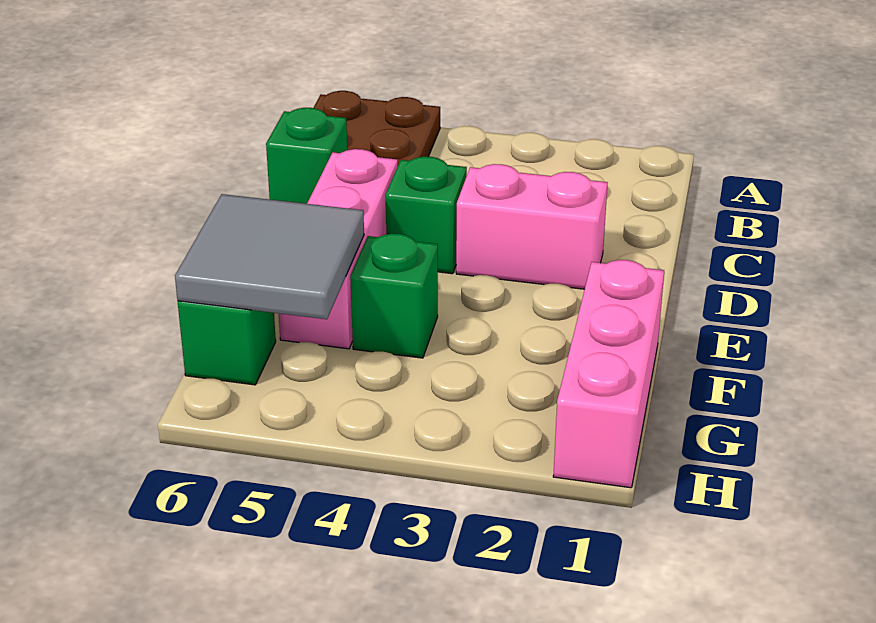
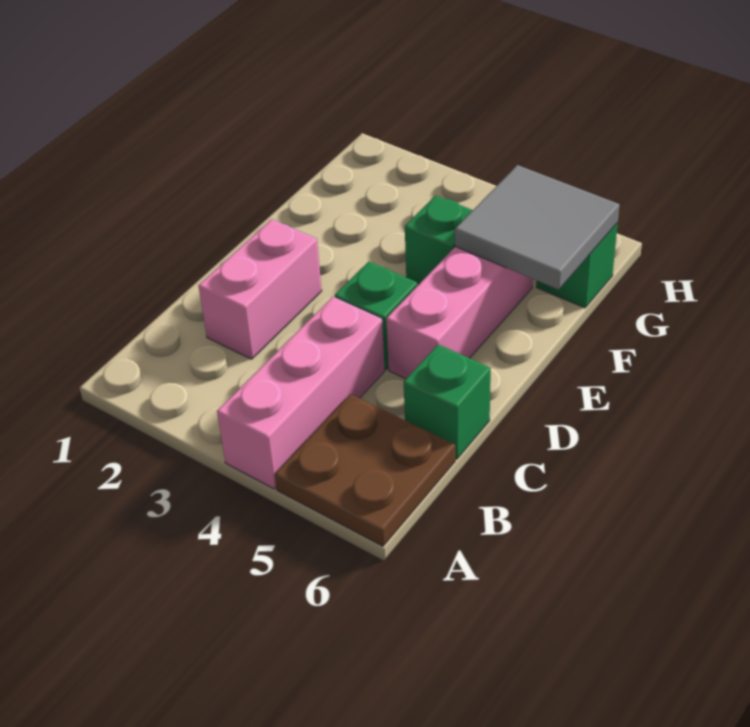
pink 1x2 brick [456,164,608,289] -> pink 1x2 brick turned to [198,219,322,359]
pink 1x3 brick [553,260,664,488] -> pink 1x3 brick moved to [217,297,385,489]

